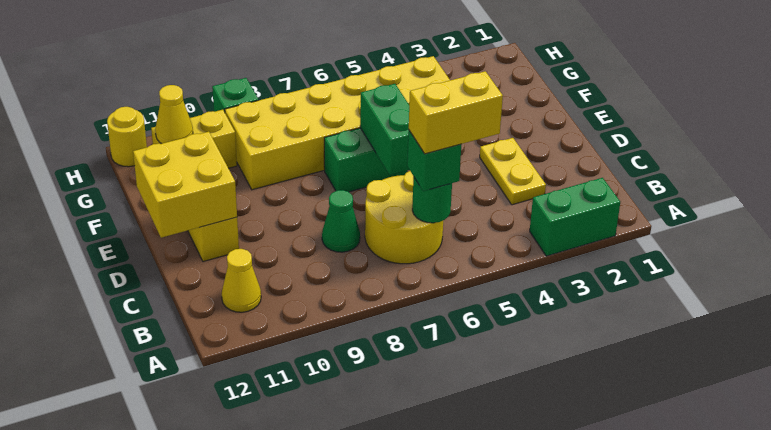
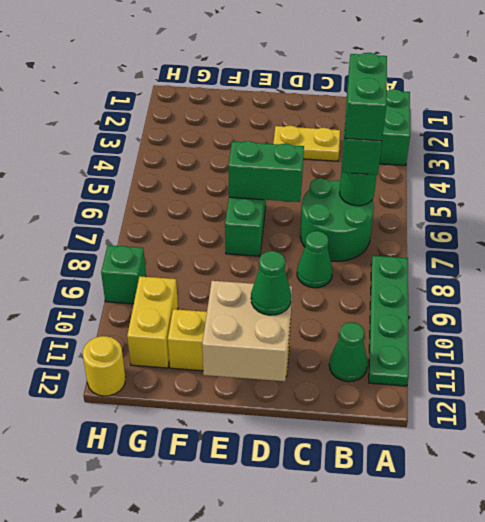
none -> green 1x4 plate [369,256,409,386]
yellow 1x2 brick [409,71,503,154] -> green 1x2 brick [345,53,387,141]
yellow 2x2 round brick [365,171,443,264] -> green 2x2 round brick [300,178,374,261]
yellow 1x1 cone [222,249,261,312] -> green 1x1 cone [329,322,368,382]
yellow 2x2 brick [133,132,237,238] -> tan 2x2 brick [202,281,292,381]
none -> green 1x1 cone [251,251,291,315]
yellow 2x6 brick [225,56,450,190] -> none
yellow 1x1 cone [155,85,193,144] -> none

